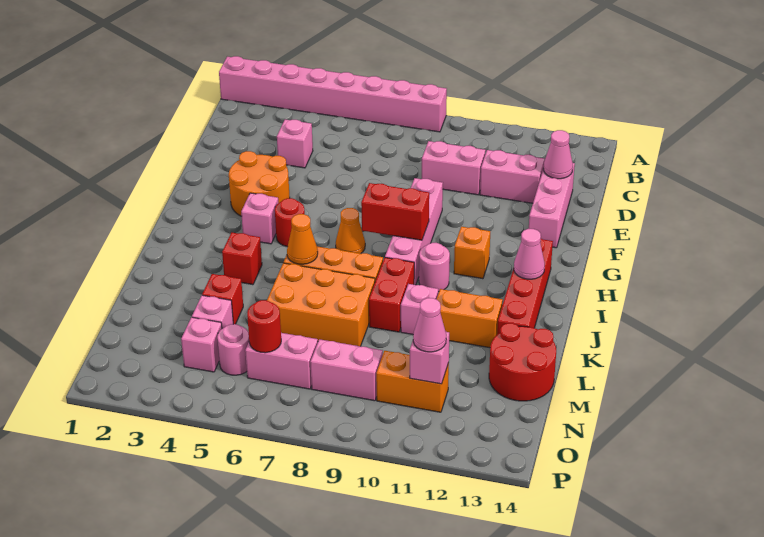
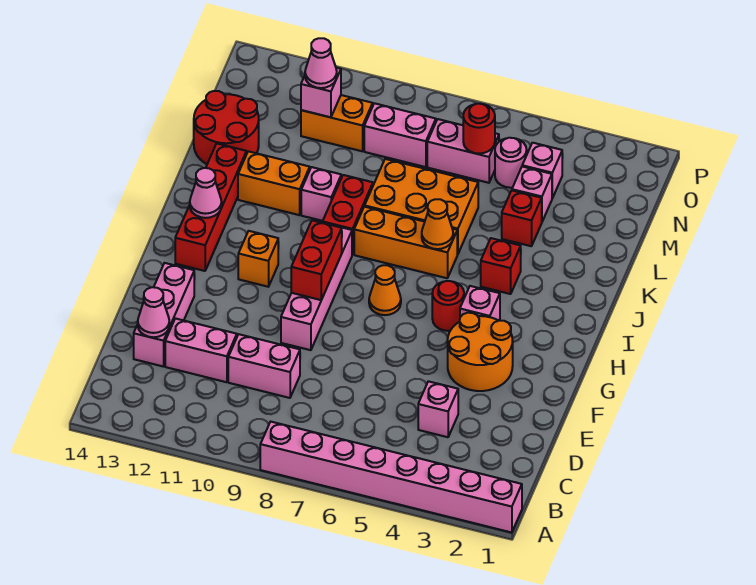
red 1x2 brick [361,183,429,240] -> red 1x2 brick turned to [291,220,342,300]
pink 1x1 round brick [419,243,450,292] -> none

